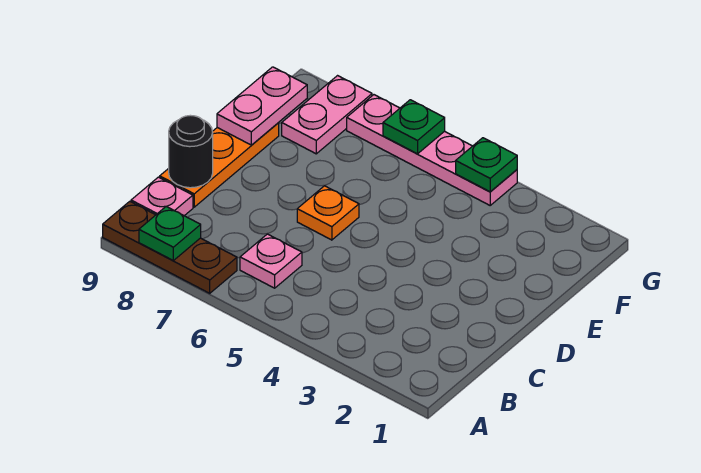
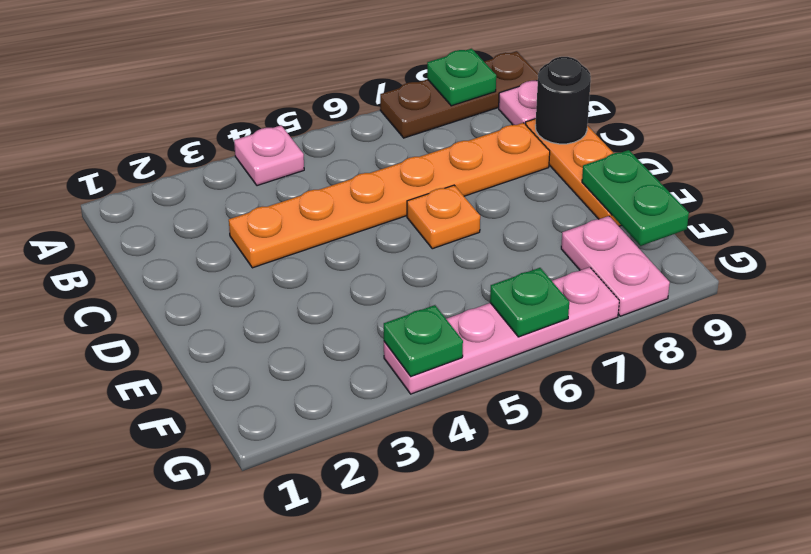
pink 1x1 plate [240,234,302,288] -> pink 1x1 plate moved to [234,125,304,186]
none -> orange 1x6 plate [229,123,550,268]
pink 1x2 plate [217,67,307,145] -> green 1x2 plate [582,150,689,246]

